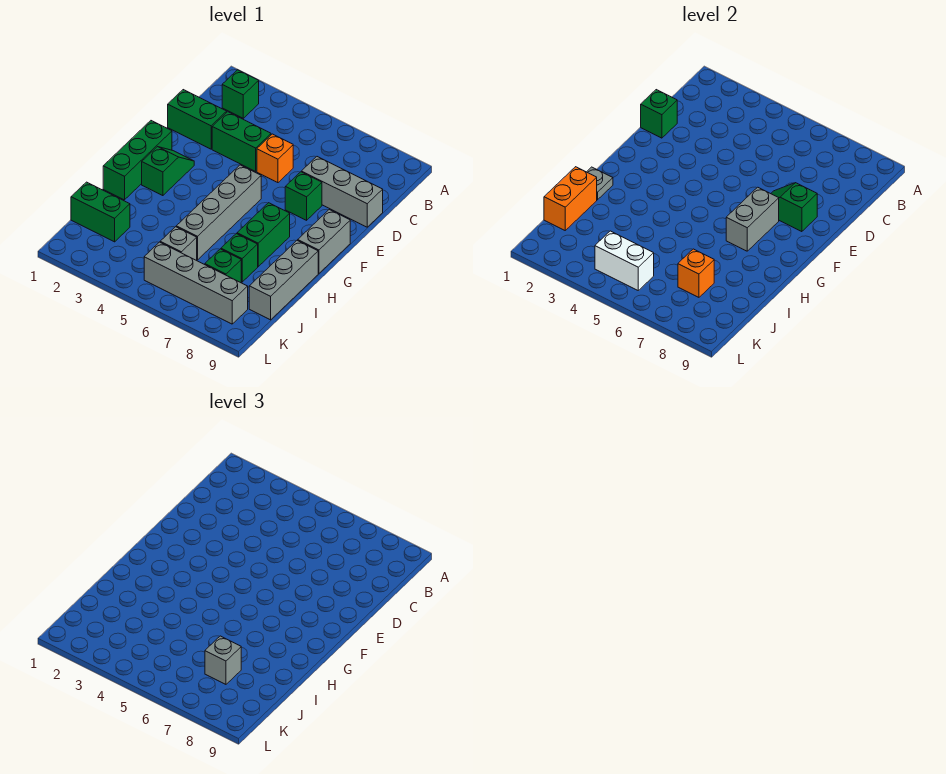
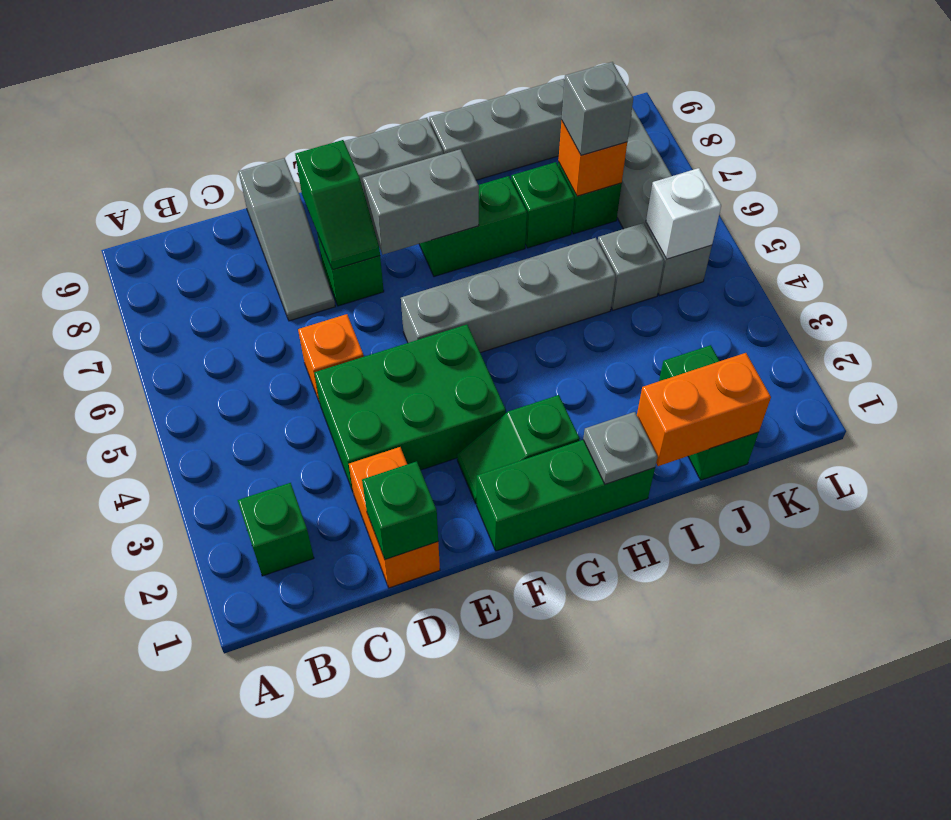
green 1x2 brick [168,90,227,149] -> orange 1x2 brick [349,447,440,588]
green 1x2 brick [212,112,271,171] -> green 2x3 brick [314,325,506,491]
grey 1x3 brick [301,157,383,227] -> grey 1x3 slope [238,158,335,321]
white 1x2 brick [595,231,654,290] -> white 1x1 brick [646,168,721,259]

